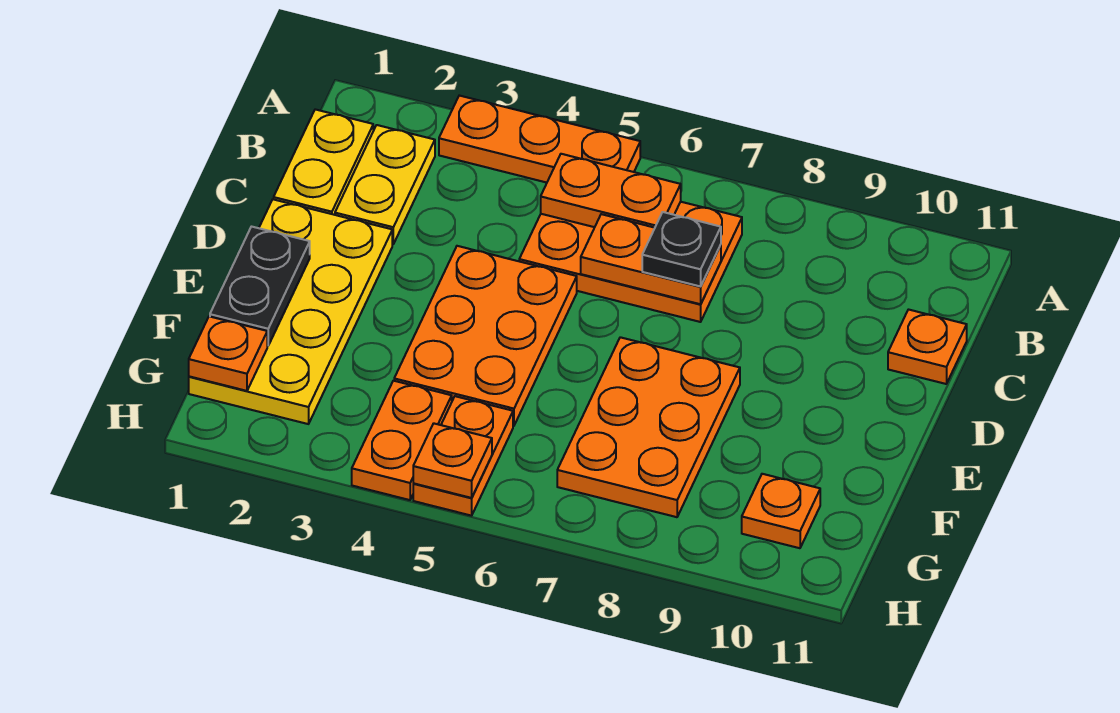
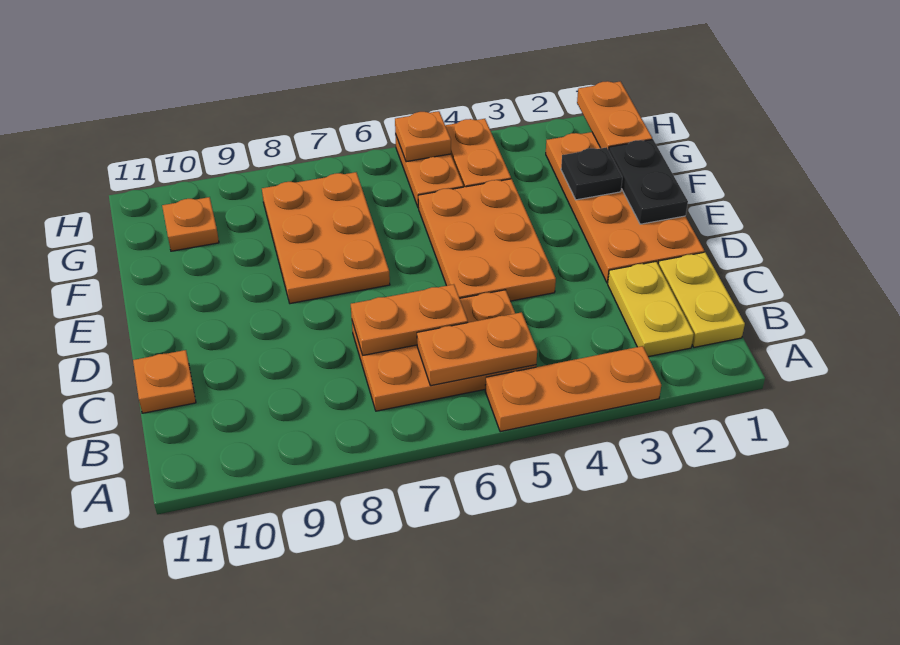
black 1x1 plate [642,212,721,286] -> black 1x1 plate moved to [561,147,622,200]
yellow 2x4 plate [189,199,392,424] -> orange 2x4 plate [546,132,704,283]
orange 1x1 plate [189,316,267,391] -> orange 1x2 plate [577,81,652,150]

